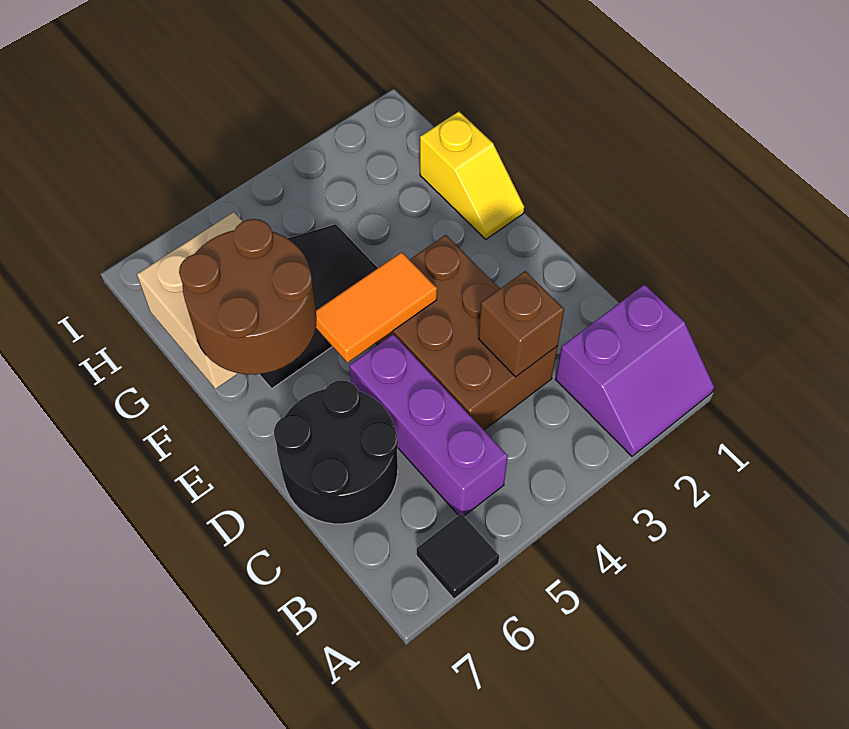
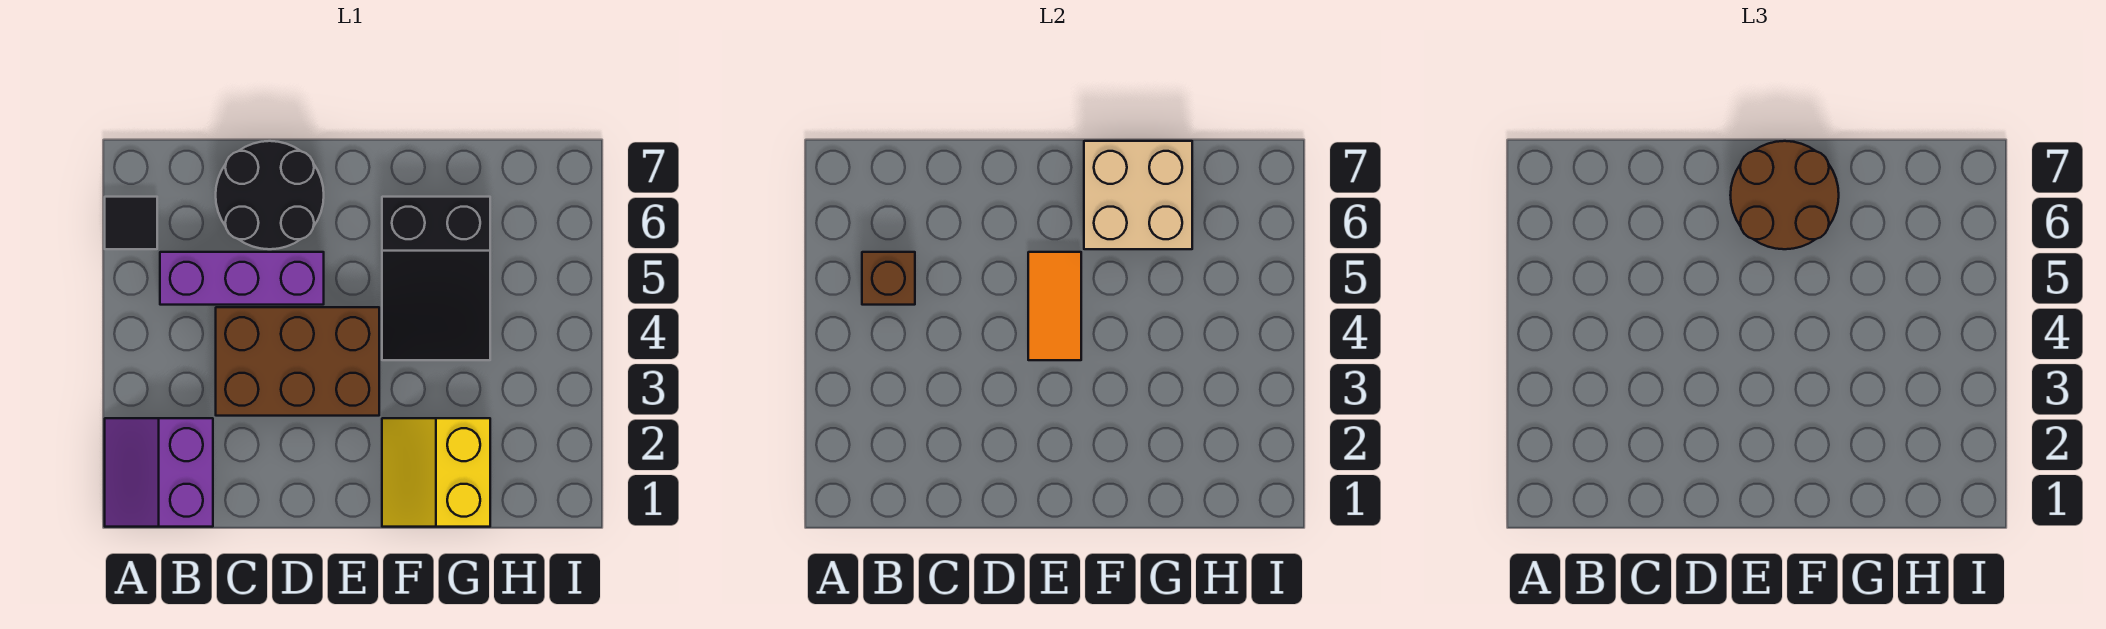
brown 1x1 brick [478,271,564,377] -> brown 1x1 brick moved to [862,252,915,305]
yellow 1x2 slope [420,111,524,239] -> yellow 2x2 slope [382,418,490,527]

